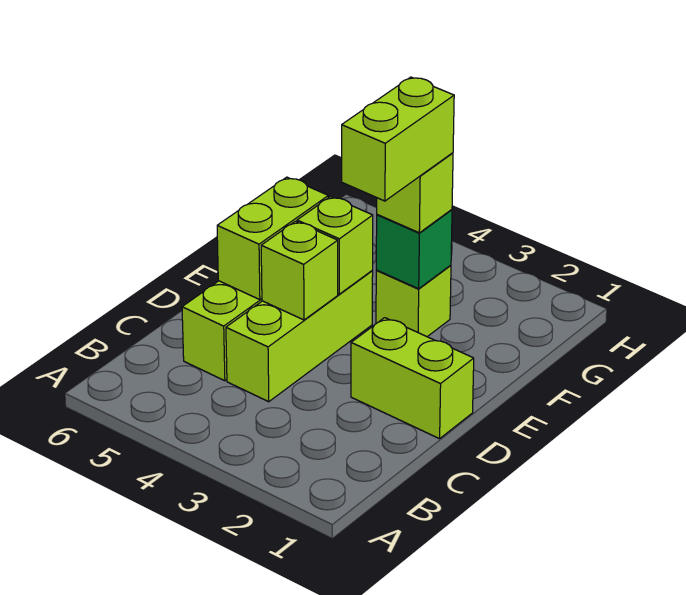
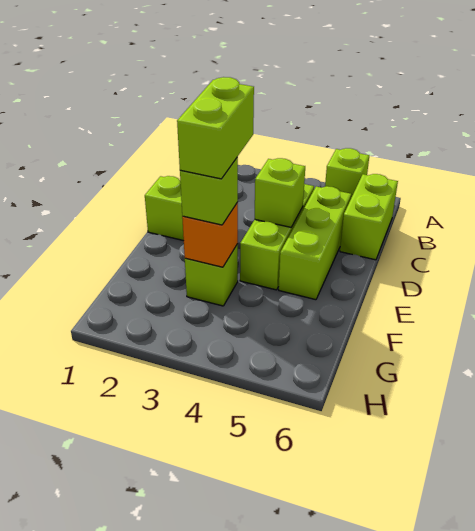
lime 1x2 brick [217,177,328,300] -> lime 1x2 brick moved to [340,174,398,260]
lime 1x1 brick [297,197,373,294] -> lime 1x1 brick moved to [325,148,369,198]
green 1x1 brick [376,210,452,289] -> orange 1x1 brick [182,203,238,267]

